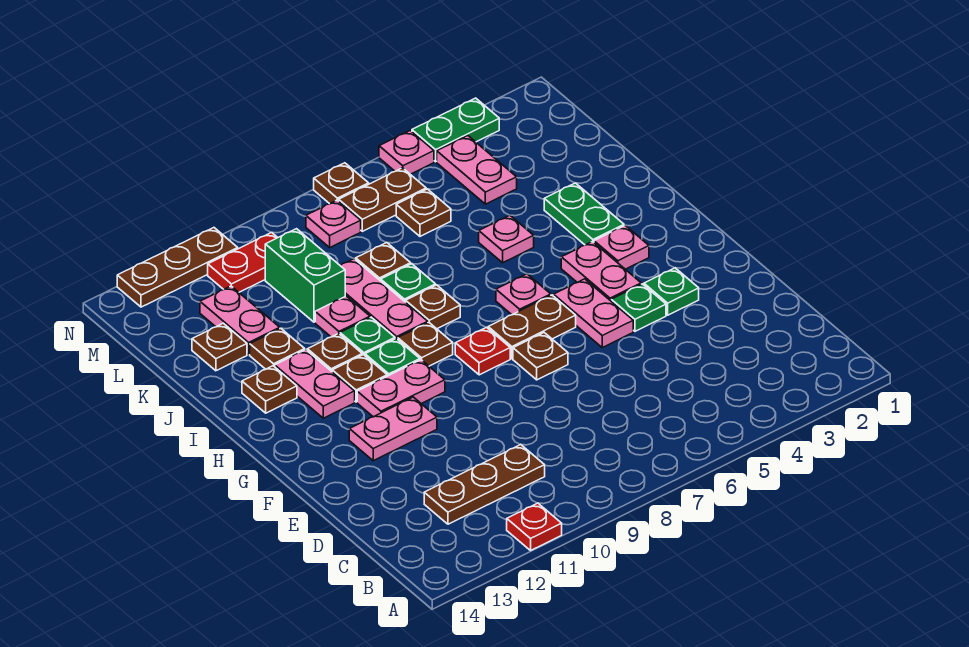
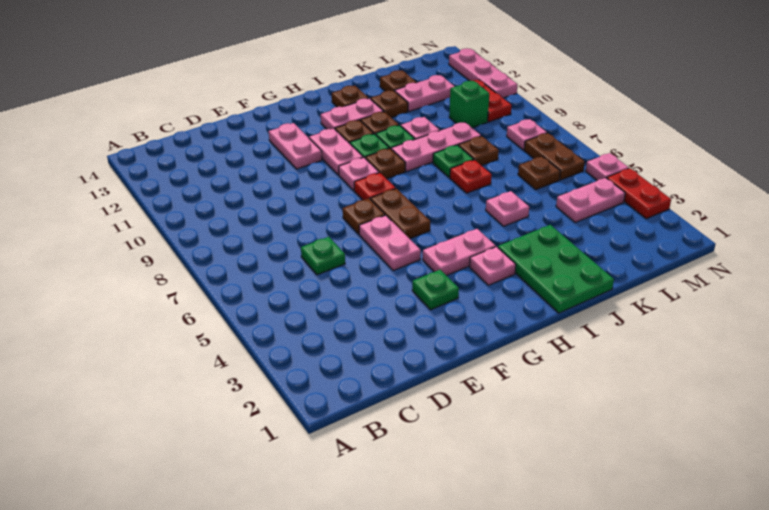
red 1x1 plate [507,503,562,550] -> red 1x1 plate moved to [450,160,492,193]
brown 1x3 plate [424,444,545,524] -> none
green 1x1 plate [611,284,666,331] -> green 1x1 plate moved to [301,237,345,275]
pink 1x2 plate [554,279,633,347] -> pink 1x2 plate turned to [359,215,421,271]
pink 1x1 plate [496,274,551,315] -> pink 1x1 plate moved to [339,157,379,190]
green 1x2 plate [544,183,624,245] -> green 2x3 plate [498,225,614,313]
brown 1x1 plate [406,285,460,329] -> none
green 1x2 brick [265,229,345,322] -> green 1x1 brick [449,81,489,128]
green 1x2 plate [412,98,499,162] -> red 1x2 plate [607,168,671,219]
brown 1x1 plate [314,163,369,204] -> none
brown 1x3 plate [117,228,238,307] -> pink 1x3 plate [449,48,518,98]

